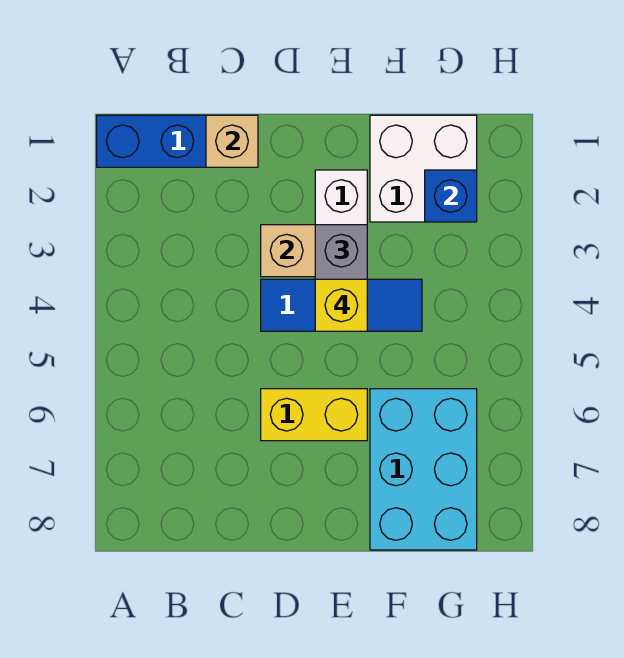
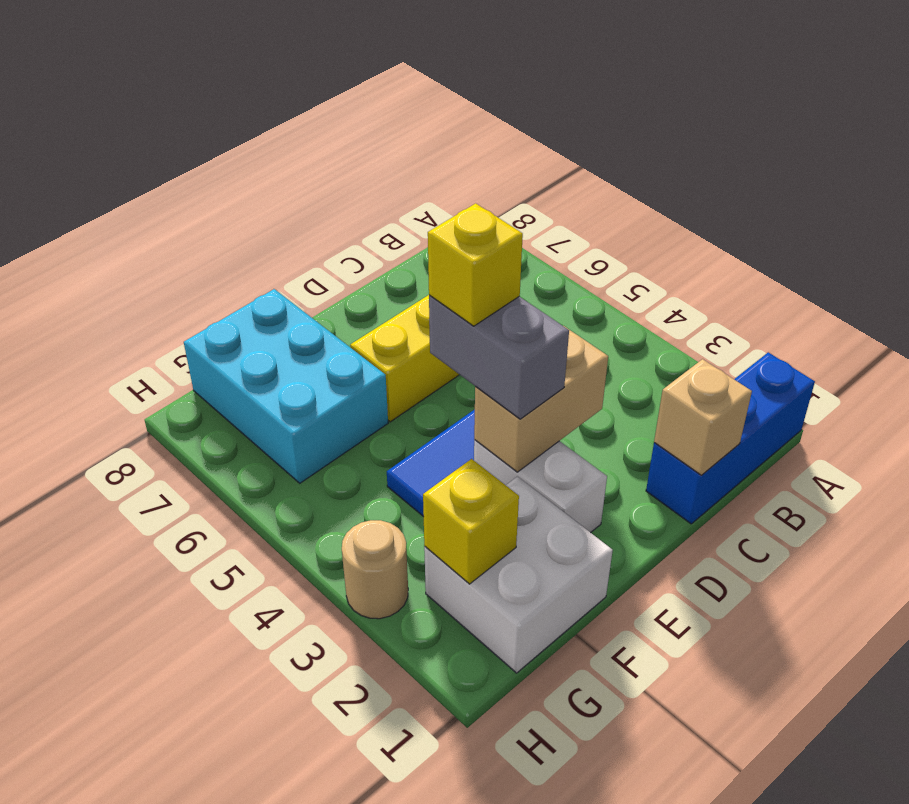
blue 1x1 brick [425,170,477,222] -> yellow 1x1 brick [423,459,519,584]
none -> tan 1x1 round brick [342,520,408,619]

